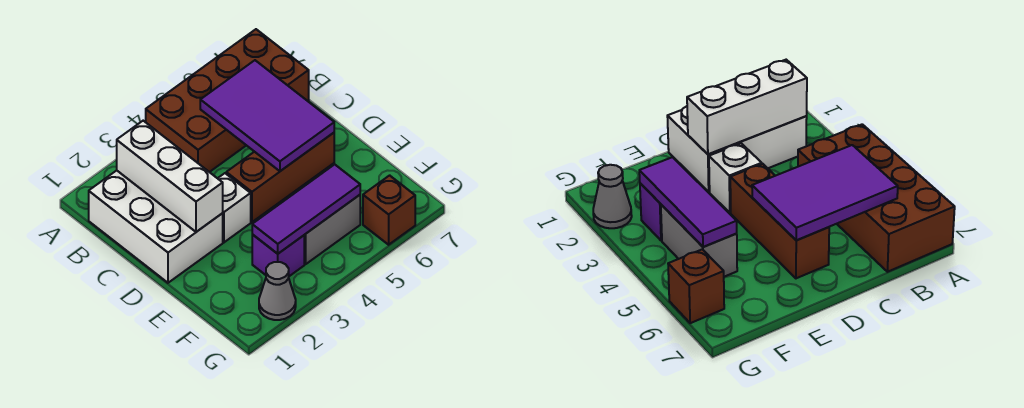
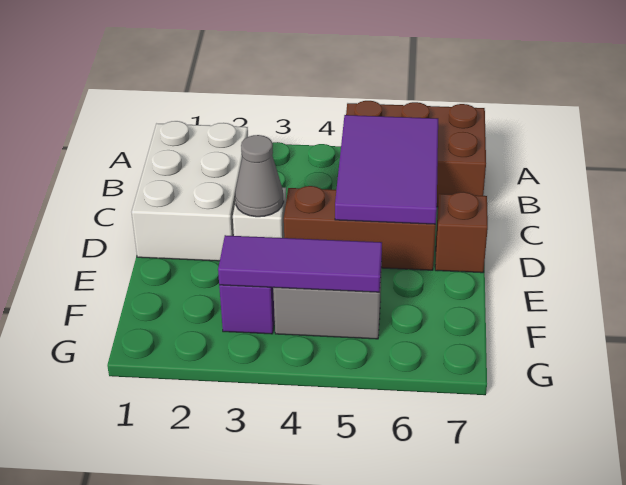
brown 2x4 brick [146,29,309,172] -> brown 2x3 brick [346,101,486,207]
white 1x3 brick [117,121,223,232] -> none
grey 1x1 cone [259,262,296,320] -> grey 1x1 cone moved to [235,135,284,217]
brown 1x1 brick [363,175,415,245] -> brown 1x1 brick moved to [435,192,488,273]

